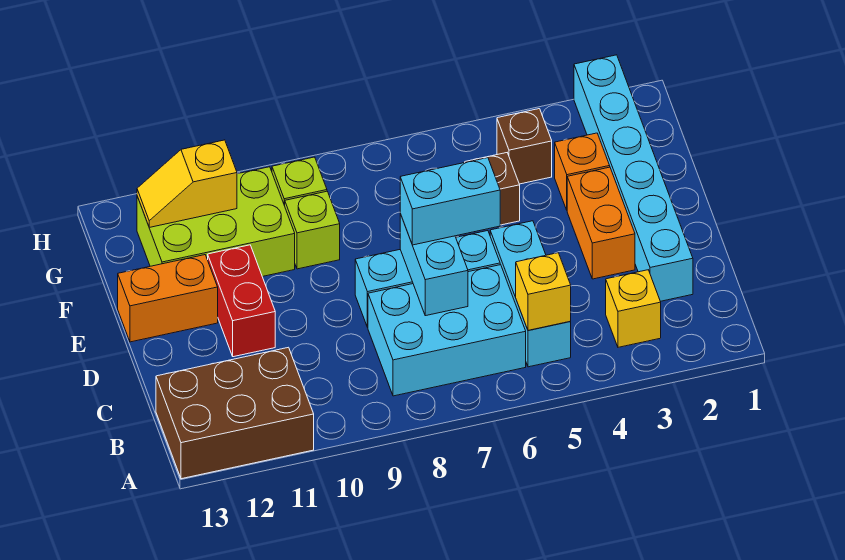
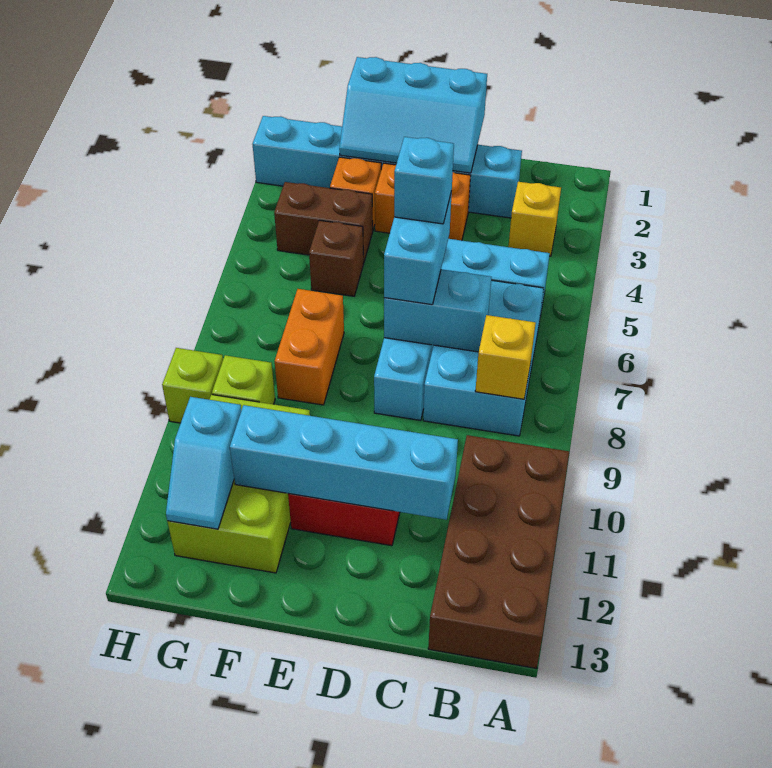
brown 2x3 brick [156,347,314,479] -> brown 2x4 brick [428,435,569,668]
yellow 1x1 brick [516,253,571,330] -> yellow 1x1 brick moved to [475,315,536,399]
none -> cyan 1x4 brick [230,405,458,520]
none -> cyan 2x3 slope [339,57,487,173]
none -> cyan 1x1 brick [394,137,454,224]
orange 1x2 brick [118,255,218,342] -> orange 1x2 brick moved to [275,289,344,405]
lime 1x1 brick [285,191,340,269] -> lime 1x1 brick moved to [162,348,223,423]
brown 1x1 brick [497,109,552,184] -> brown 1x2 brick [274,182,373,263]
yellow 1x2 slope [137,140,237,227] -> cyan 1x2 slope [166,397,241,529]

